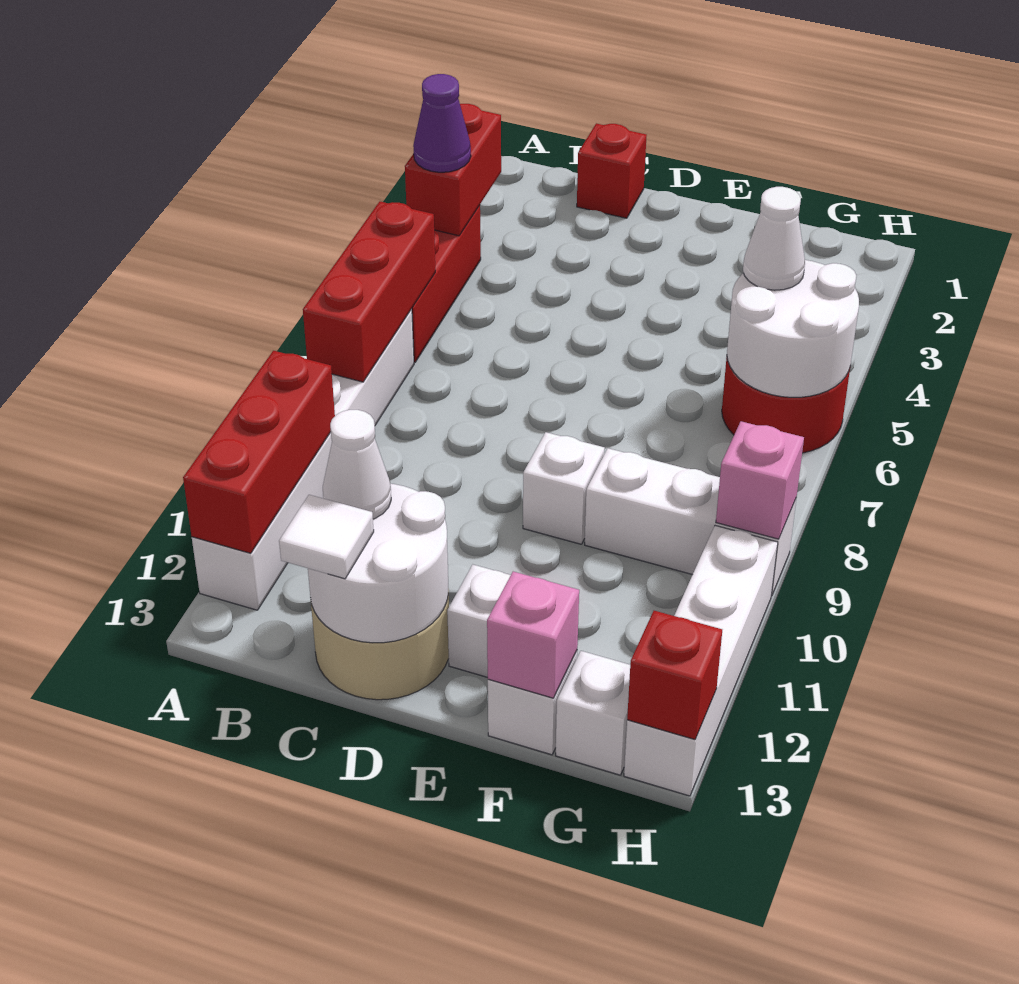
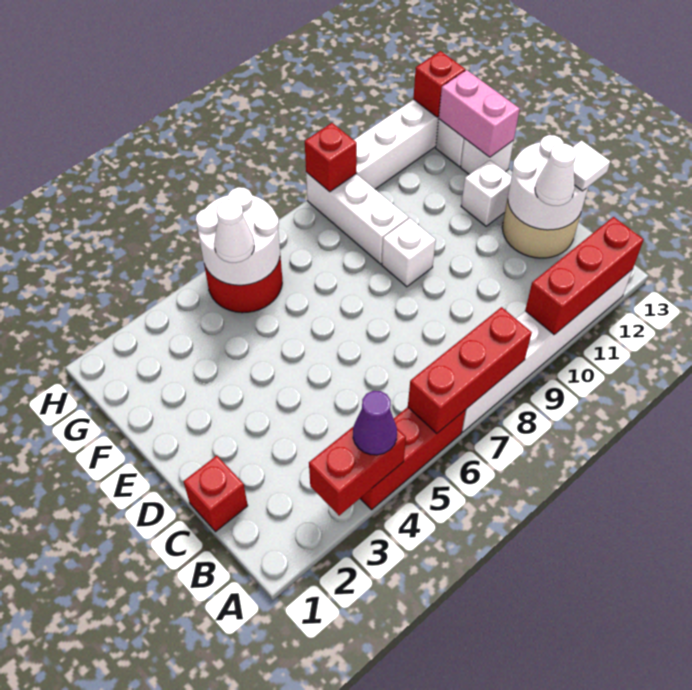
pink 1x1 brick [487,571,579,698] -> pink 1x2 brick [439,70,520,157]
pink 1x1 brick [716,421,804,539] -> red 1x1 brick [305,123,357,192]

